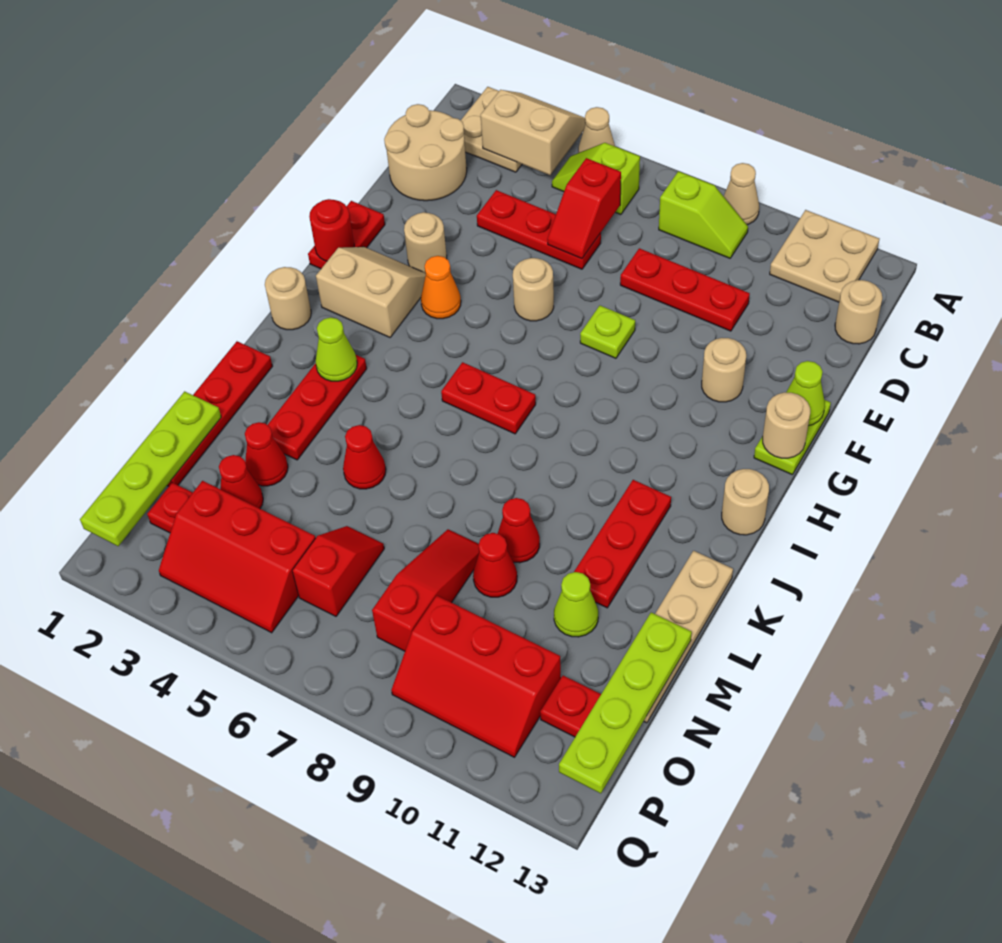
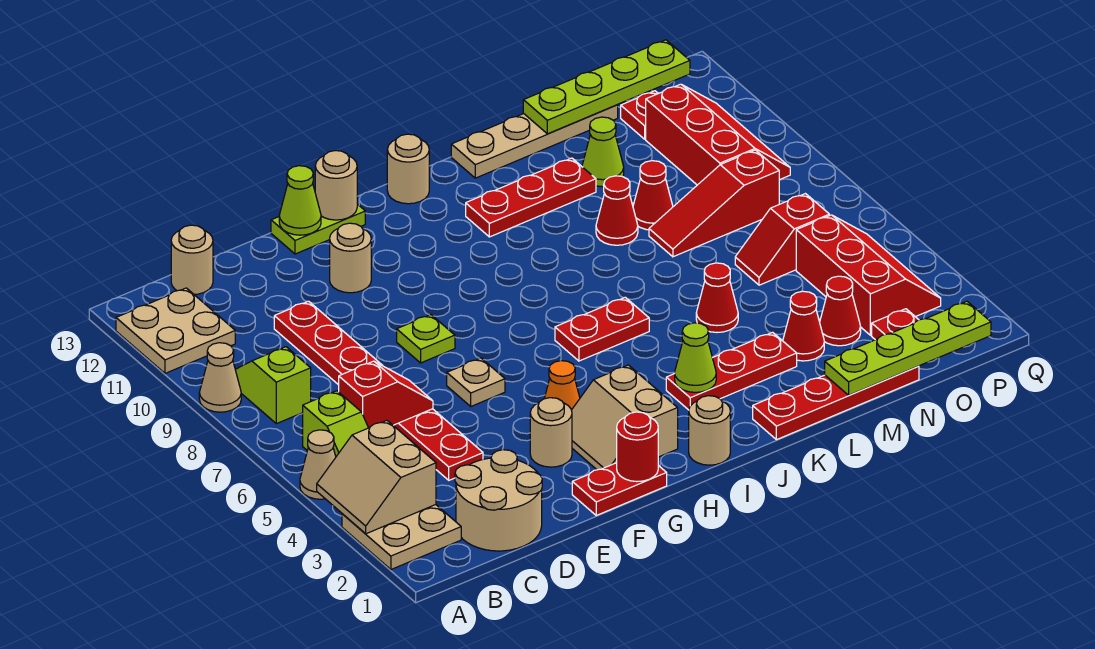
tan 1x1 round brick [513,258,554,321] -> tan 1x1 plate [447,358,505,406]
red 1x2 plate [441,362,536,434] -> red 1x2 plate turned to [555,297,649,361]

